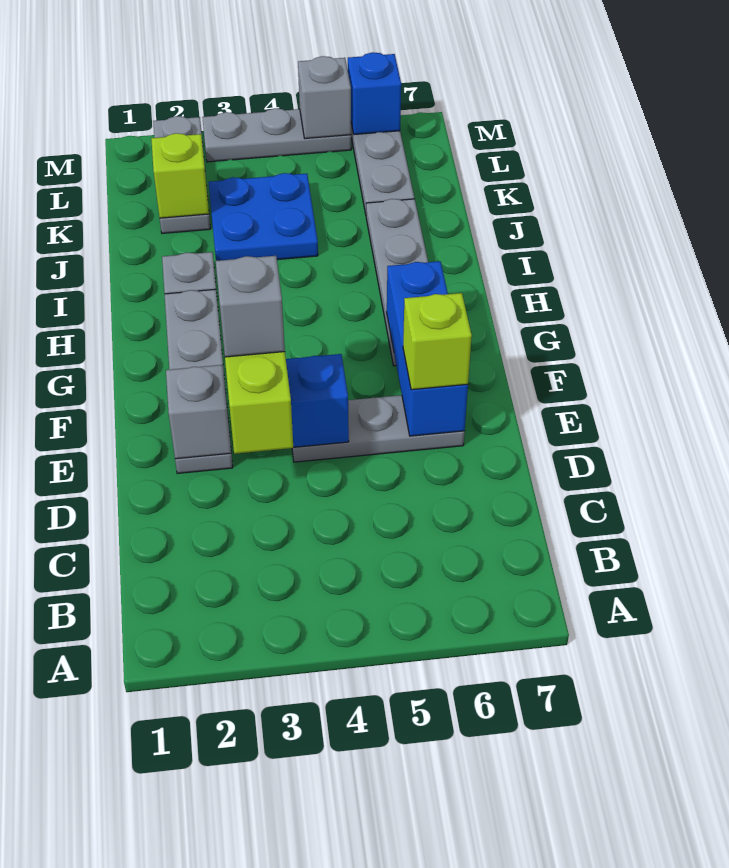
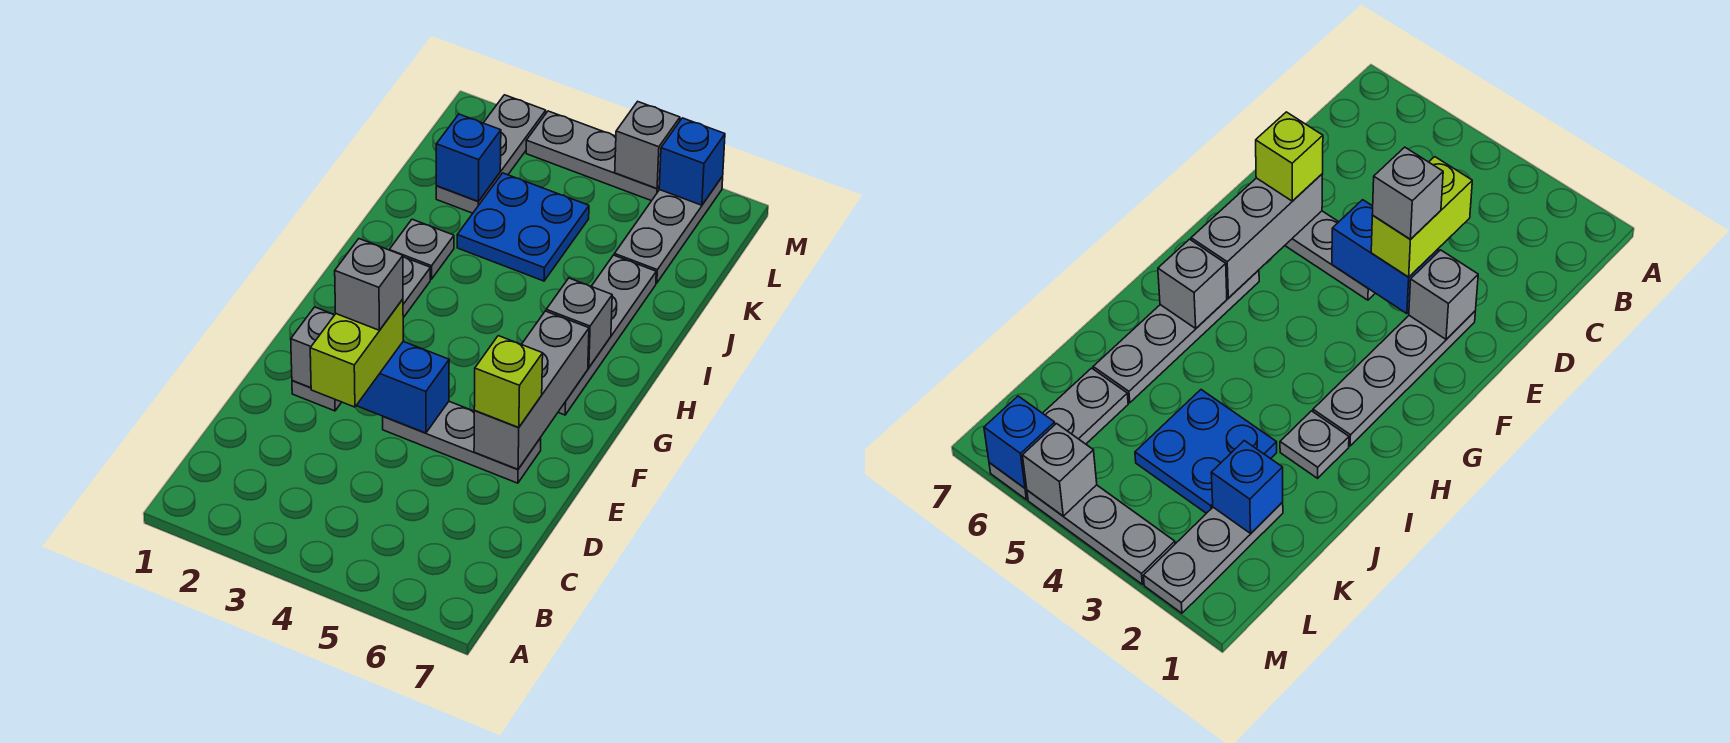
blue 1x3 brick [387,261,468,436] -> grey 1x3 brick [474,311,589,469]
none -> grey 1x1 brick [546,278,612,368]
lime 1x1 brick [151,133,209,218] -> blue 1x1 brick [436,114,501,201]

